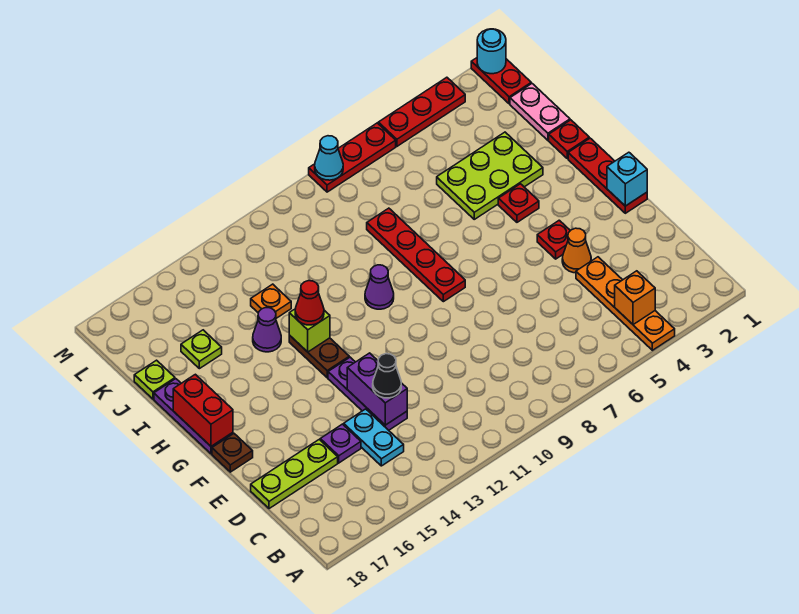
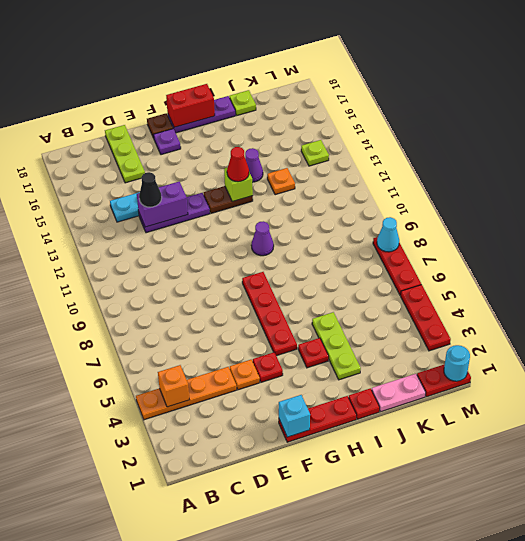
purple 1x1 plate [320,424,361,463] -> purple 1x1 plate moved to [154,129,181,155]
orange 1x1 cone [562,228,591,273] -> orange 1x1 plate [230,360,260,390]
red 1x4 plate [367,208,465,302] -> red 1x4 plate turned to [242,272,297,356]
lime 2x3 plate [437,132,543,219] -> lime 1x3 plate [312,312,361,380]
lime 1x1 plate [181,330,222,369] -> lime 1x1 plate moved to [301,140,329,166]

